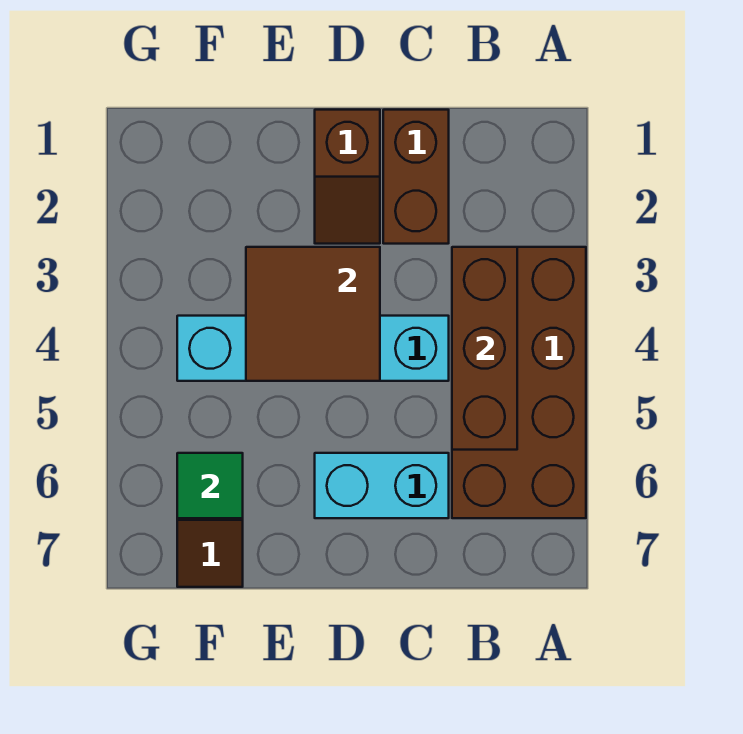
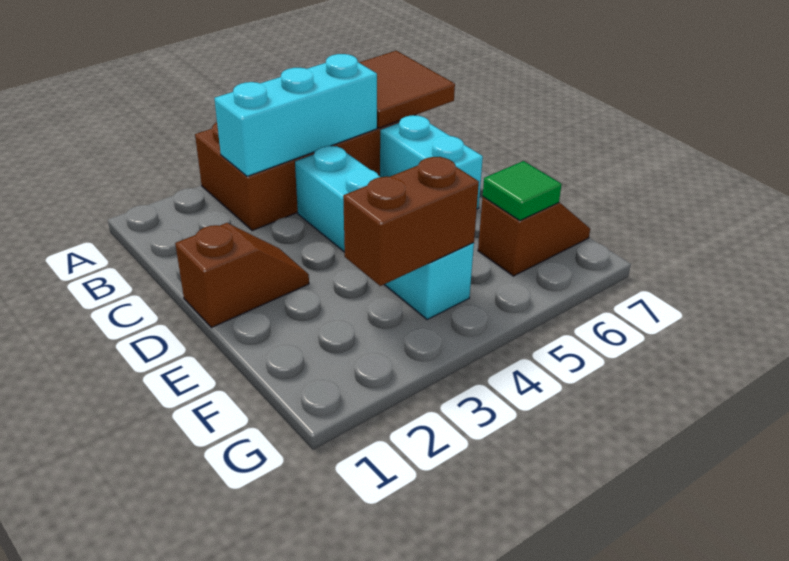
brown 1x3 brick [452,247,517,450] -> cyan 1x3 brick [214,54,377,176]
brown 1x2 brick [383,110,449,244] -> brown 1x2 brick moved to [343,157,479,286]
brown 2x2 tile [246,247,380,381] -> brown 2x2 tile moved to [359,51,455,128]

